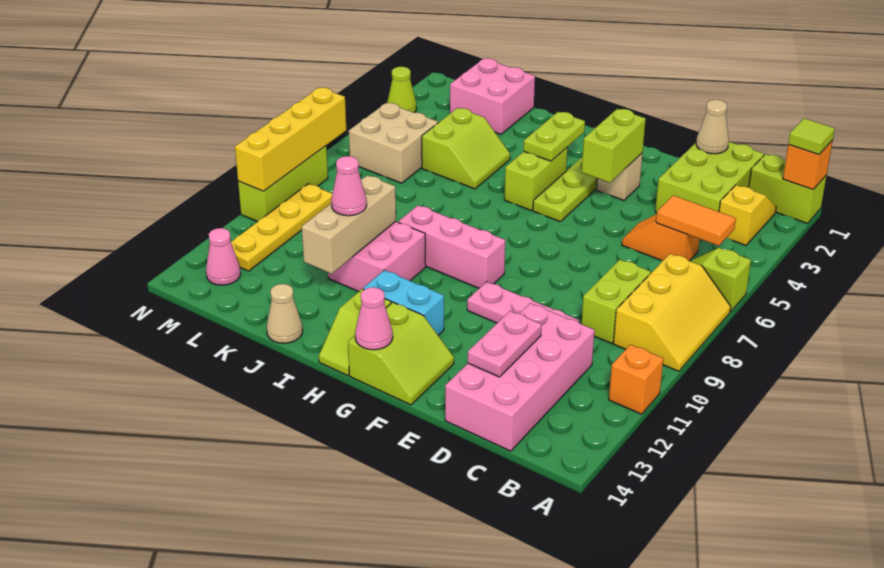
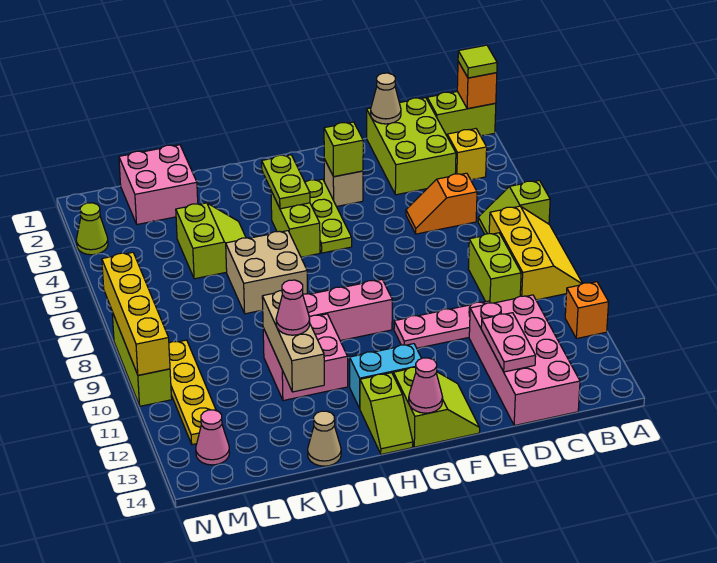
orange 1x2 tile [656,195,736,246] -> none
lime 1x2 brick [582,109,646,183] -> lime 1x1 brick [324,122,363,177]
tan 2x2 brick [349,103,438,183] -> tan 2x2 brick moved to [226,231,307,314]

